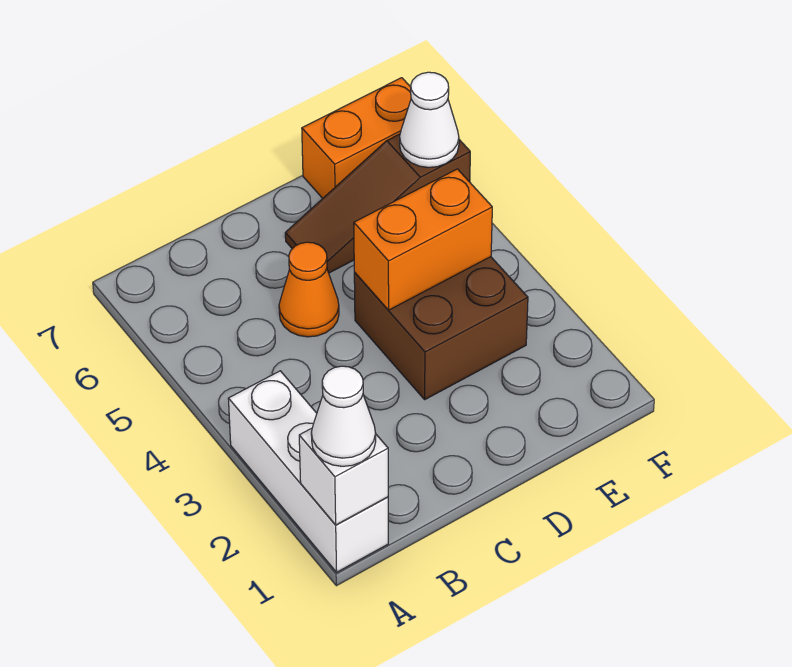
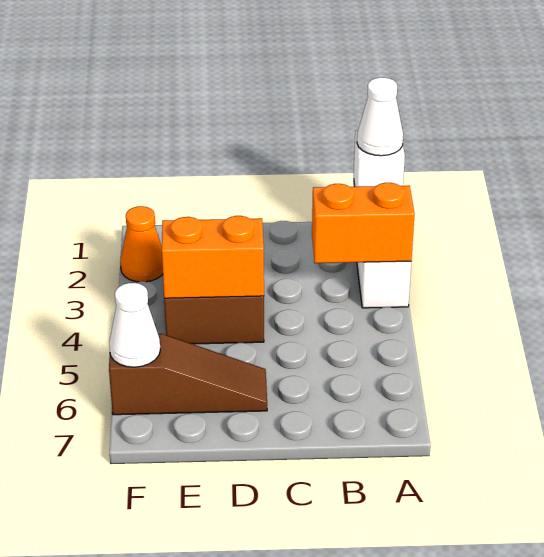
orange 1x1 cone [279,242,339,337] -> orange 1x1 cone moved to [120,206,163,282]
orange 1x2 brick [302,78,411,198] -> orange 1x2 brick moved to [312,183,415,263]

